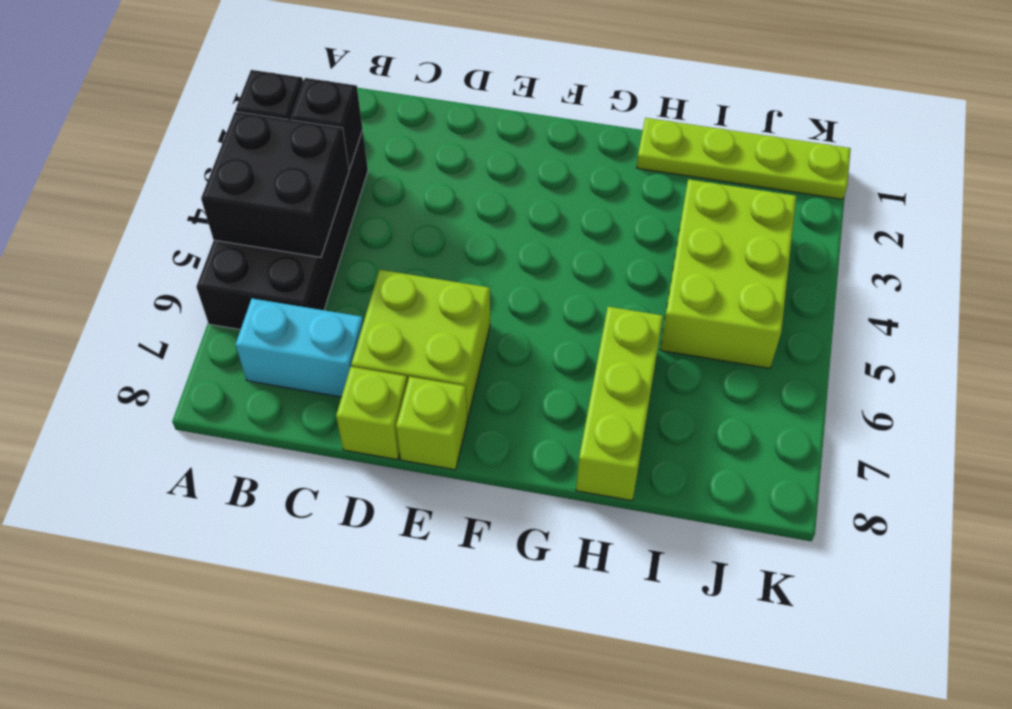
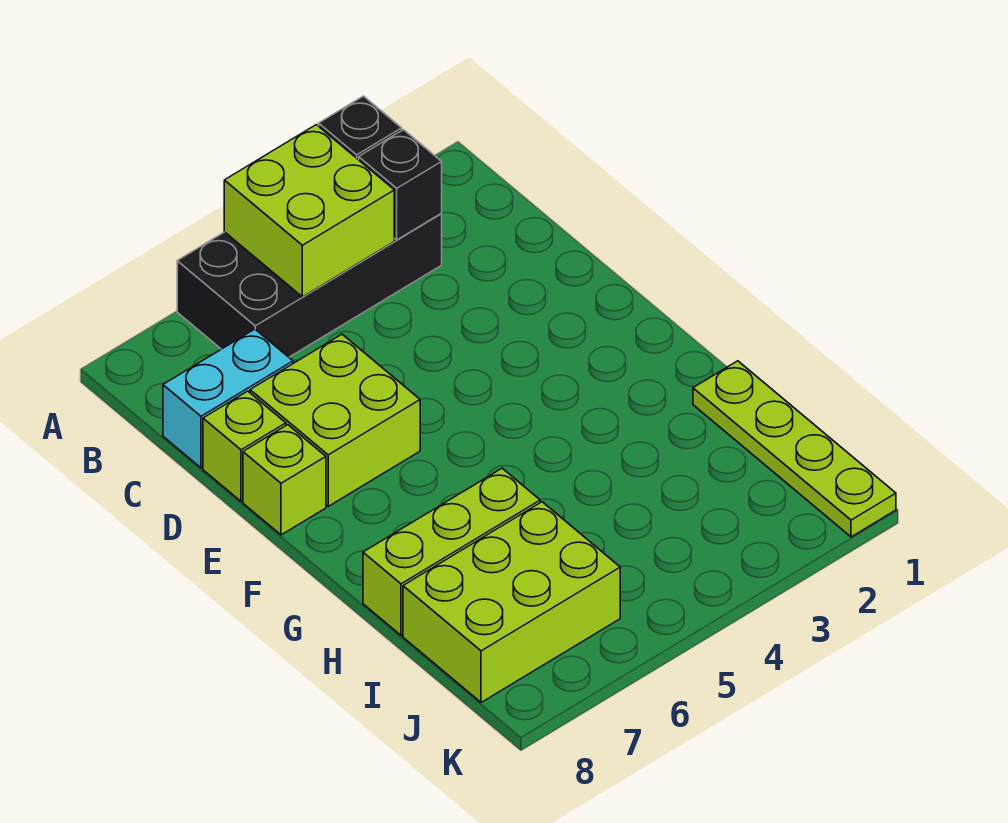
black 2x2 brick [201,112,349,257] -> lime 2x2 brick [224,125,394,297]
cyan 1x2 brick [236,299,363,397] -> cyan 1x2 brick turned to [163,329,293,468]
lime 2x3 brick [660,179,796,368] -> lime 2x3 brick moved to [403,502,620,702]

